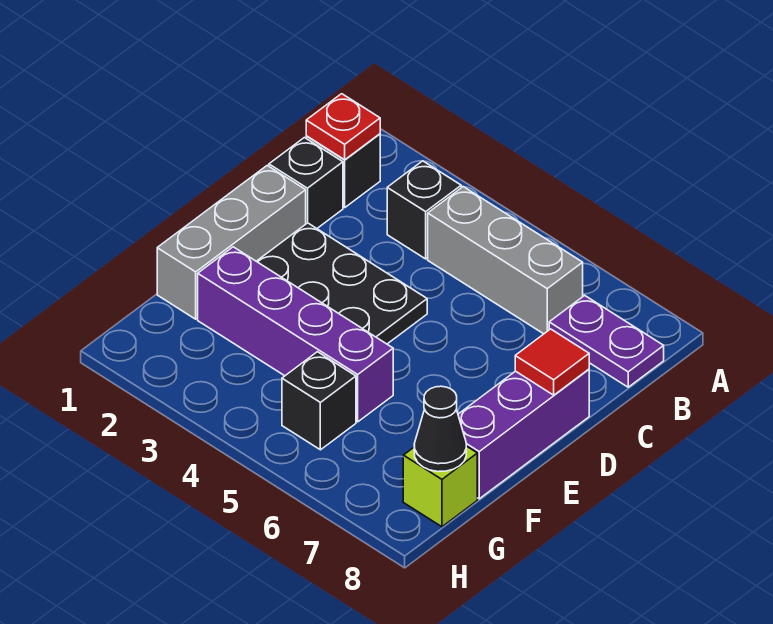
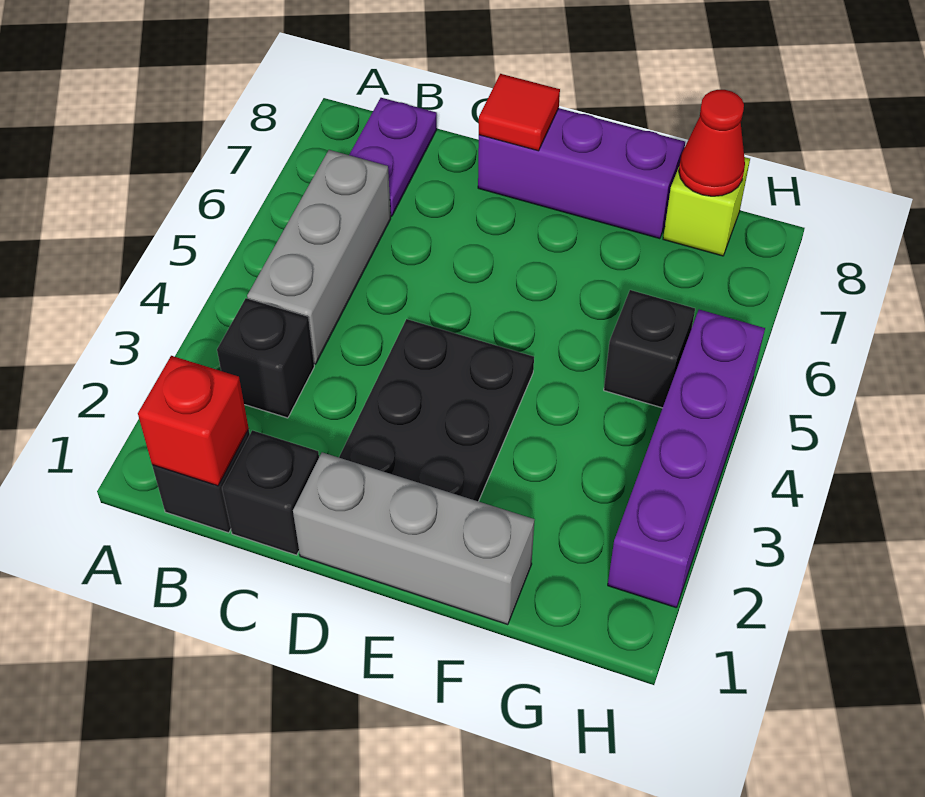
red 1x1 plate [306,94,380,160] -> red 1x1 brick [138,356,249,486]
purple 1x4 brick [198,247,393,422] -> purple 1x4 brick moved to [608,310,765,608]
black 1x1 cone [414,386,466,472] -> red 1x1 cone [679,90,745,196]

